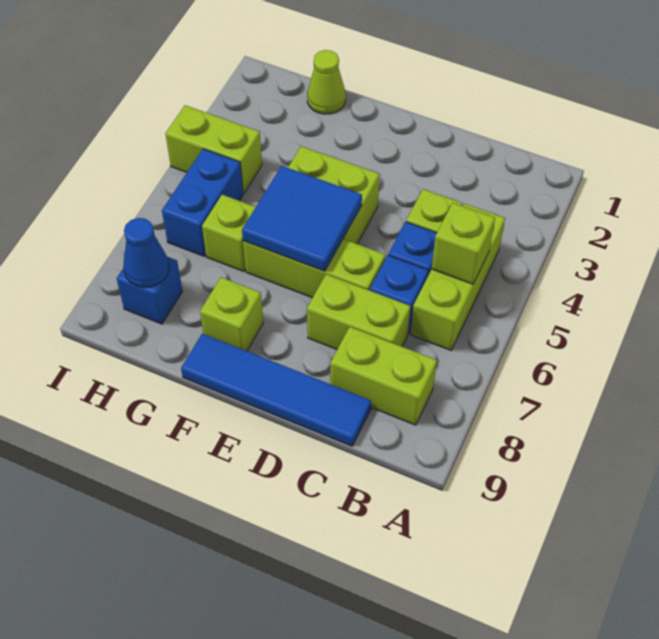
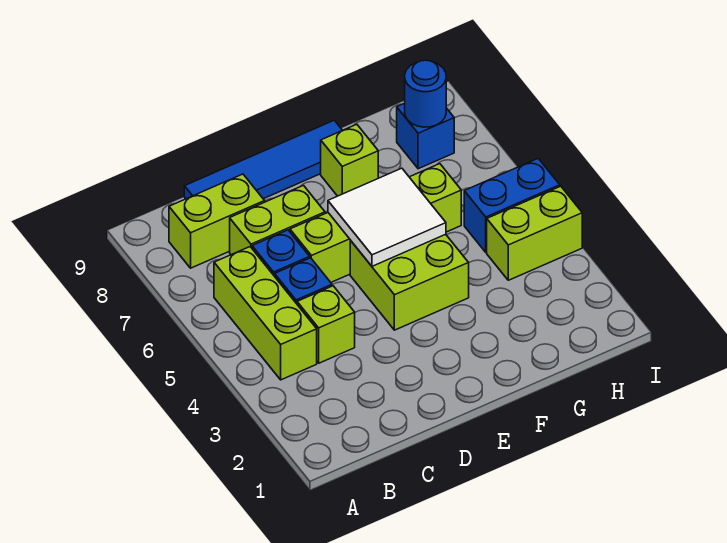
lime 1x1 brick [432,203,495,284] -> none
blue 2x2 tile [242,166,362,271] -> white 2x2 tile [328,168,446,266]
lime 1x1 cone [307,50,346,114] -> none
blue 1x2 brick [162,149,243,256] -> blue 1x2 brick turned to [464,158,560,252]
blue 1x1 cone [123,218,169,287] -> blue 1x1 round brick [405,60,446,127]

